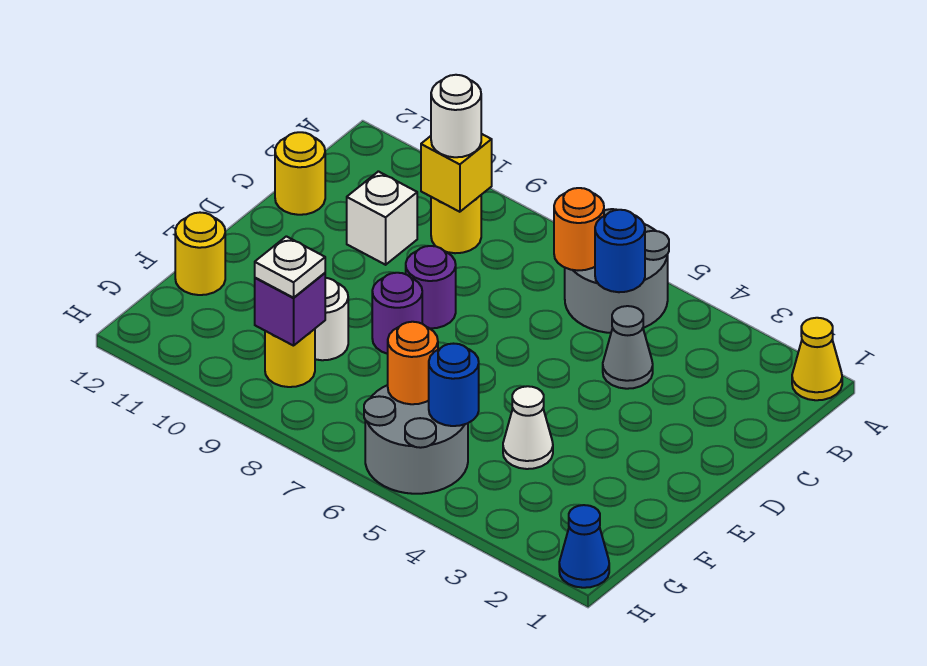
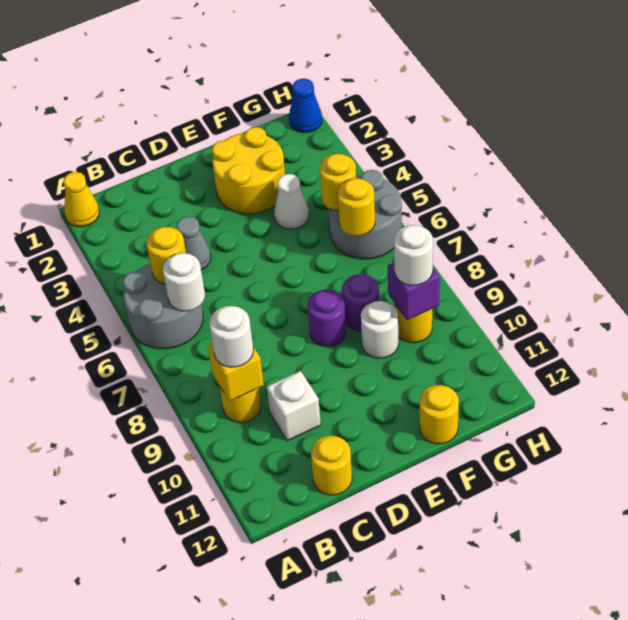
blue 1x1 round brick [595,210,645,292] -> yellow 1x1 round brick [147,227,186,284]
orange 1x1 round brick [554,188,604,270] -> white 1x1 round brick [163,253,205,311]
purple 1x1 round brick [406,246,456,328] -> purple 1x1 round brick moved to [342,274,379,331]
none -> yellow 2x2 round brick [212,127,285,214]
blue 1x1 round brick [429,344,479,426] -> yellow 1x1 round brick [320,154,356,211]
orange 1x1 round brick [388,322,438,404] -> yellow 1x1 round brick [338,178,375,236]
white 1x1 plate [255,236,325,298] -> white 1x1 round brick [394,225,433,285]

